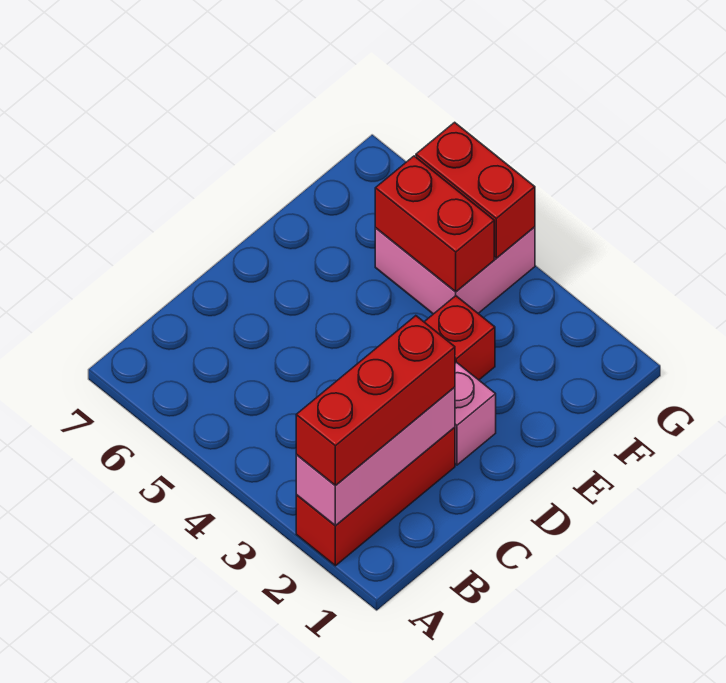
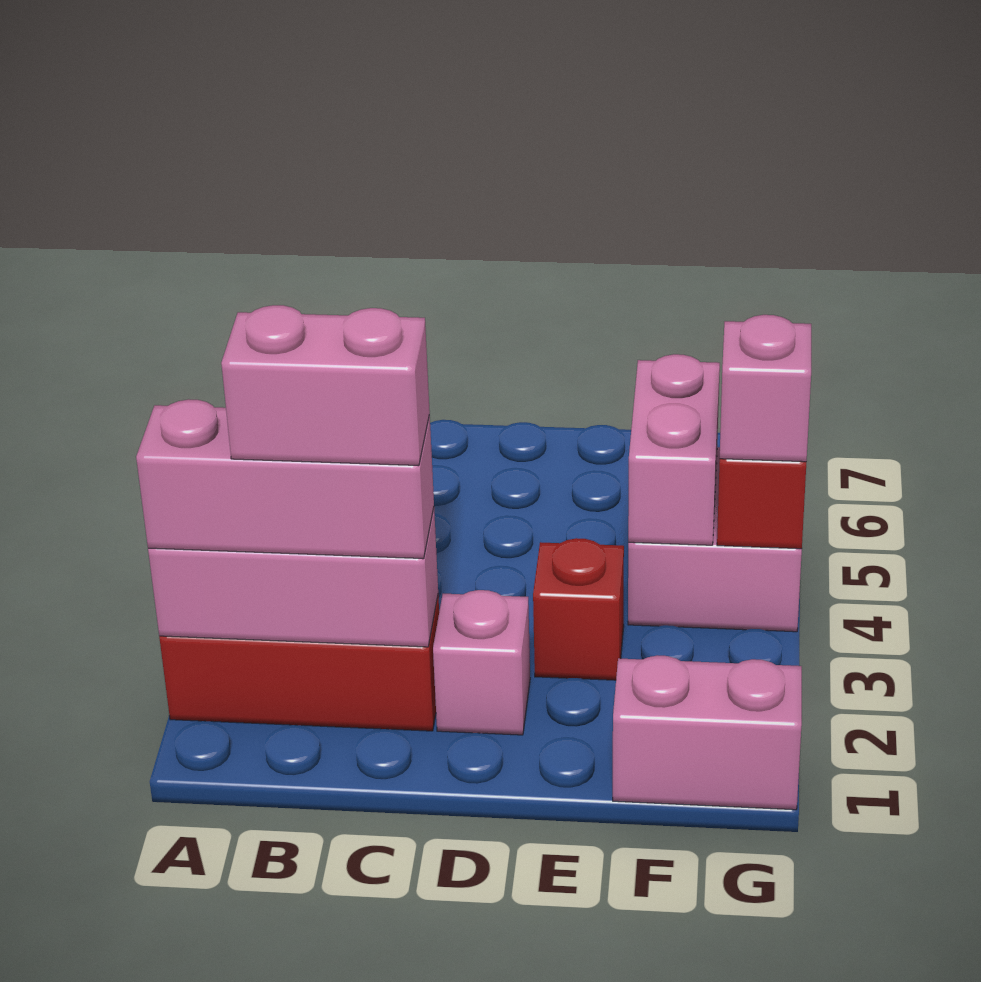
red 1x3 brick [296,316,455,485] -> pink 1x3 brick [136,399,434,559]
none -> pink 1x2 brick [221,305,430,466]
none -> pink 1x2 brick [613,655,802,810]
red 1x2 brick [375,156,494,292] -> pink 1x2 brick [628,354,720,545]
none -> pink 1x1 brick [720,315,811,462]

